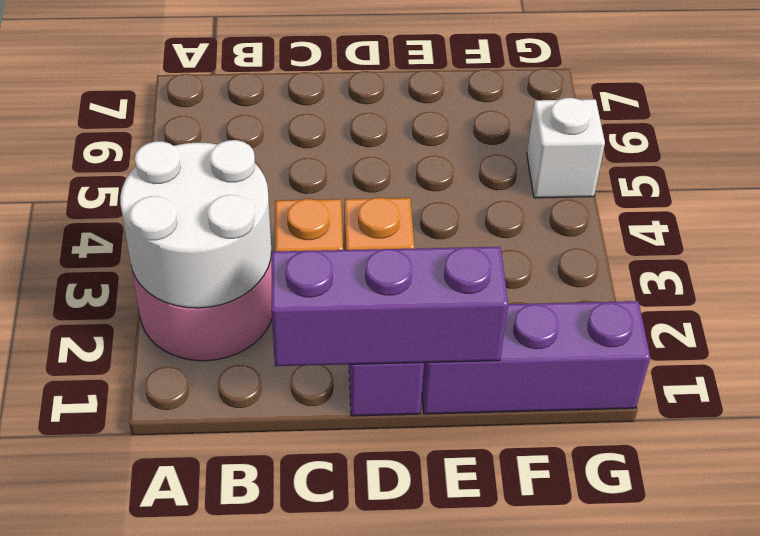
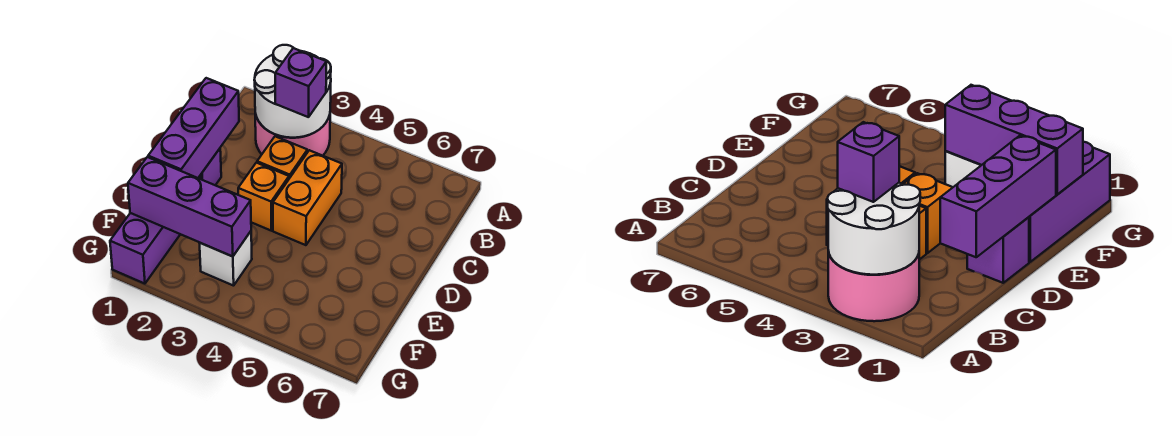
none -> purple 1x1 brick [275,48,327,117]
none -> orange 1x2 brick [273,150,342,245]
none -> purple 1x3 brick [128,157,251,257]
white 1x1 brick [527,98,605,198] -> white 1x1 brick moved to [200,231,252,286]

